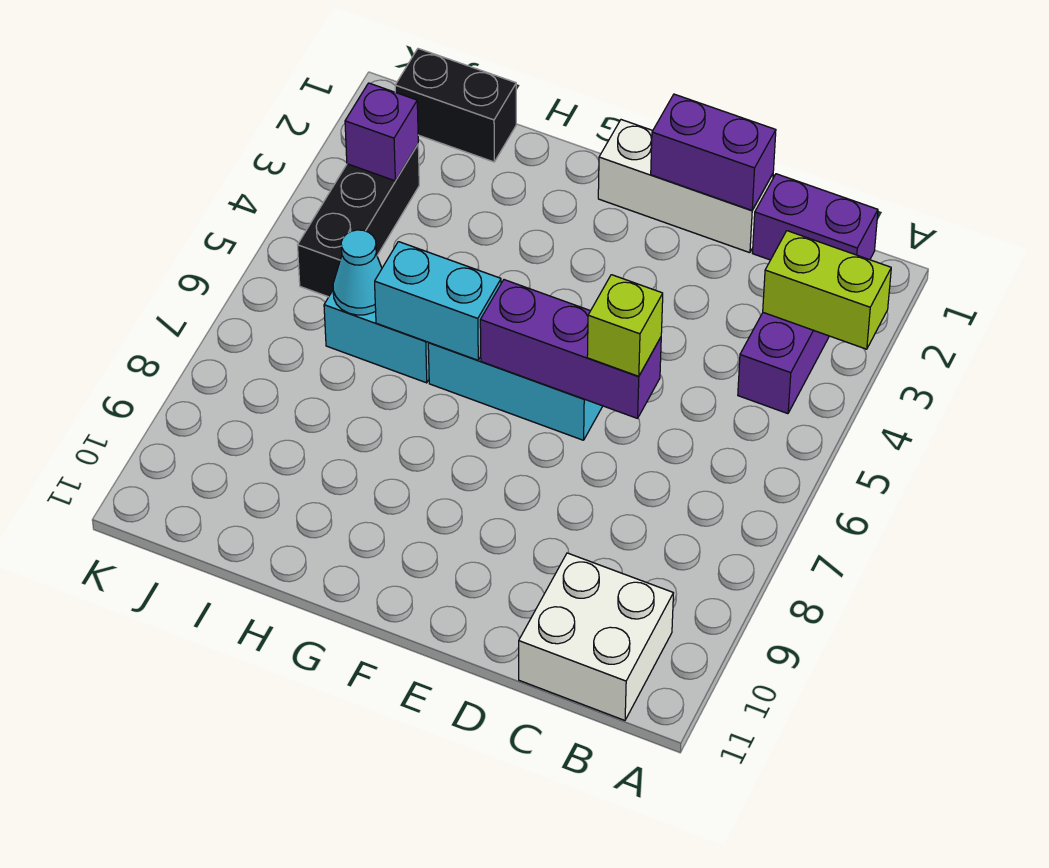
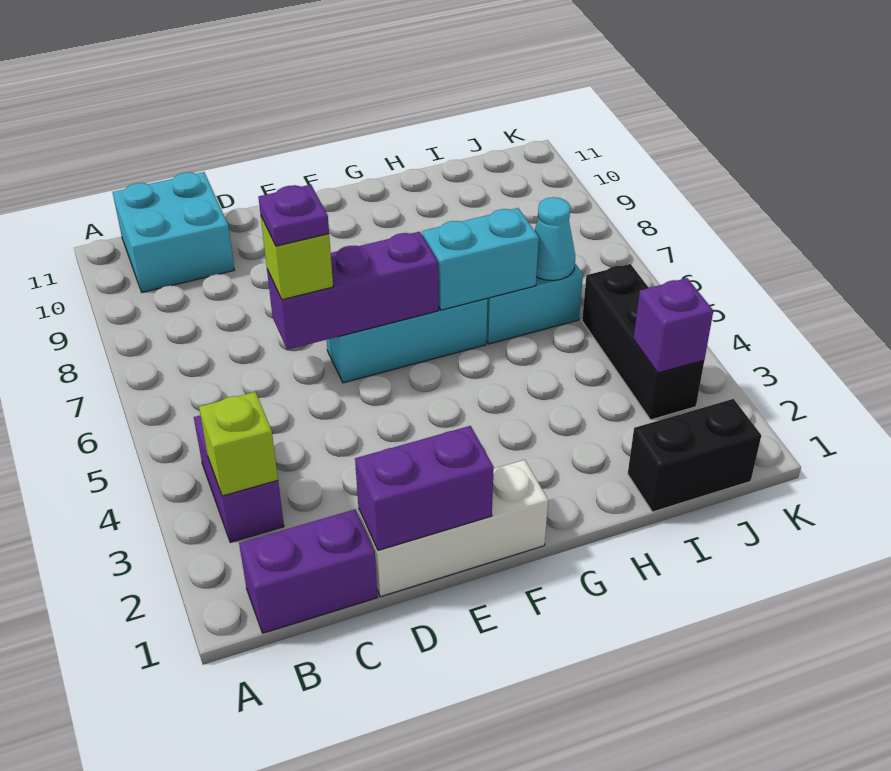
lime 1x2 brick [763,231,891,349] -> lime 1x1 brick [199,392,278,496]
white 2x2 brick [519,553,673,720] -> cyan 2x2 brick [113,172,234,292]
none -> purple 1x1 plate [258,185,329,246]

